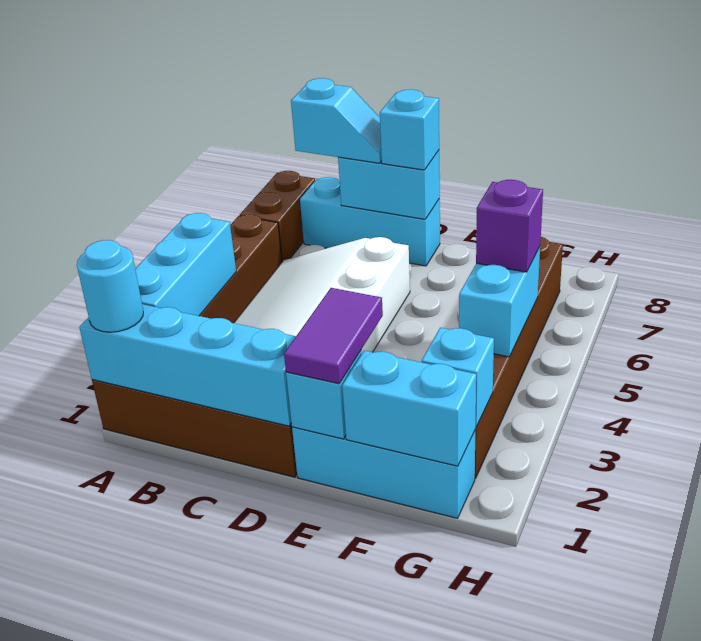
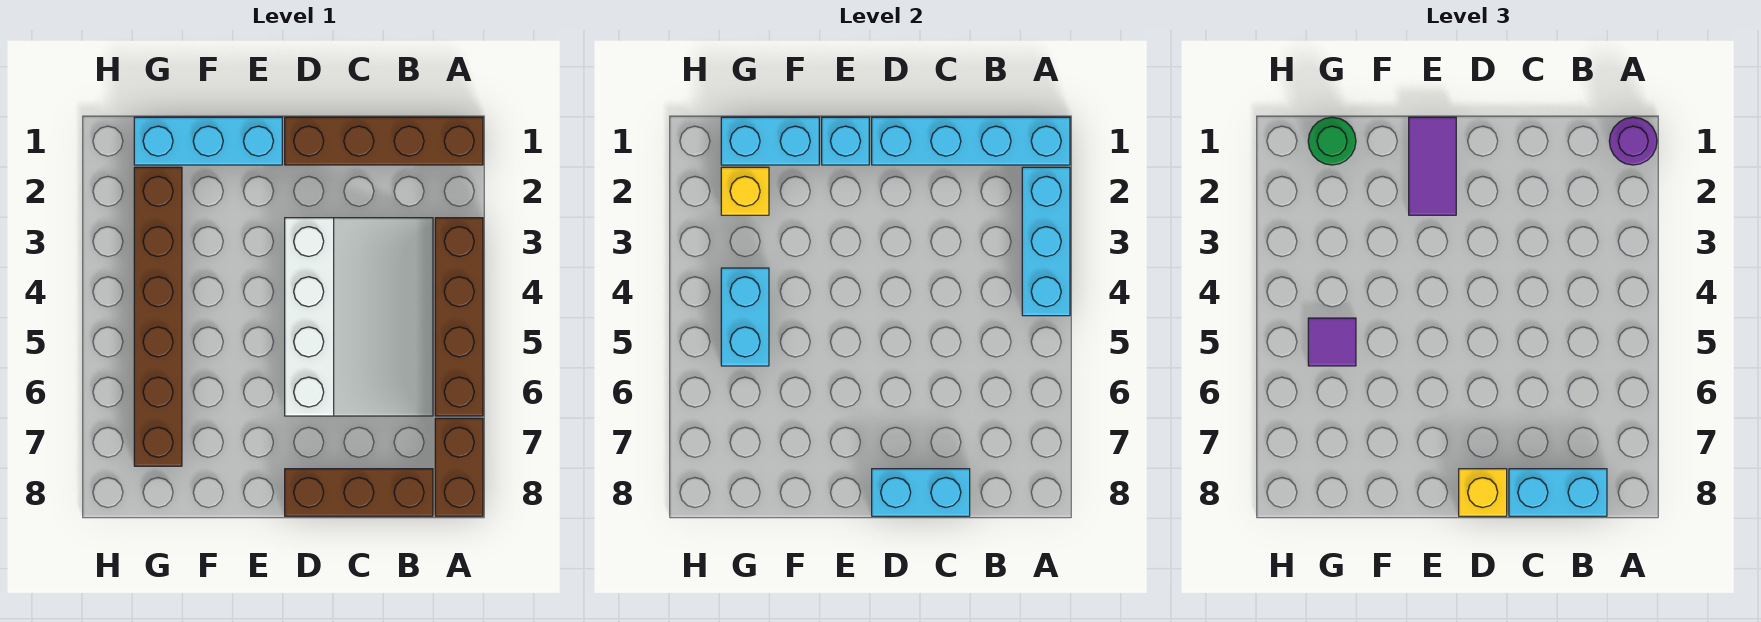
cyan 1x1 round brick [77,240,143,332] -> purple 1x1 round brick [1609,117,1657,165]
cyan 1x3 brick [300,177,440,266] -> brown 1x3 brick [285,469,433,516]
cyan 1x2 slope [291,78,382,163] -> cyan 1x2 brick [1509,469,1607,516]
cyan 1x1 brick [380,89,439,170] -> yellow 1x1 brick [1459,469,1507,516]
none -> green 1x1 round brick [1308,117,1356,165]
cyan 1x1 brick [422,328,494,426] -> yellow 1x1 brick [721,167,769,215]
purple 1x1 brick [476,180,543,272] -> purple 1x1 tile [1308,318,1356,366]

